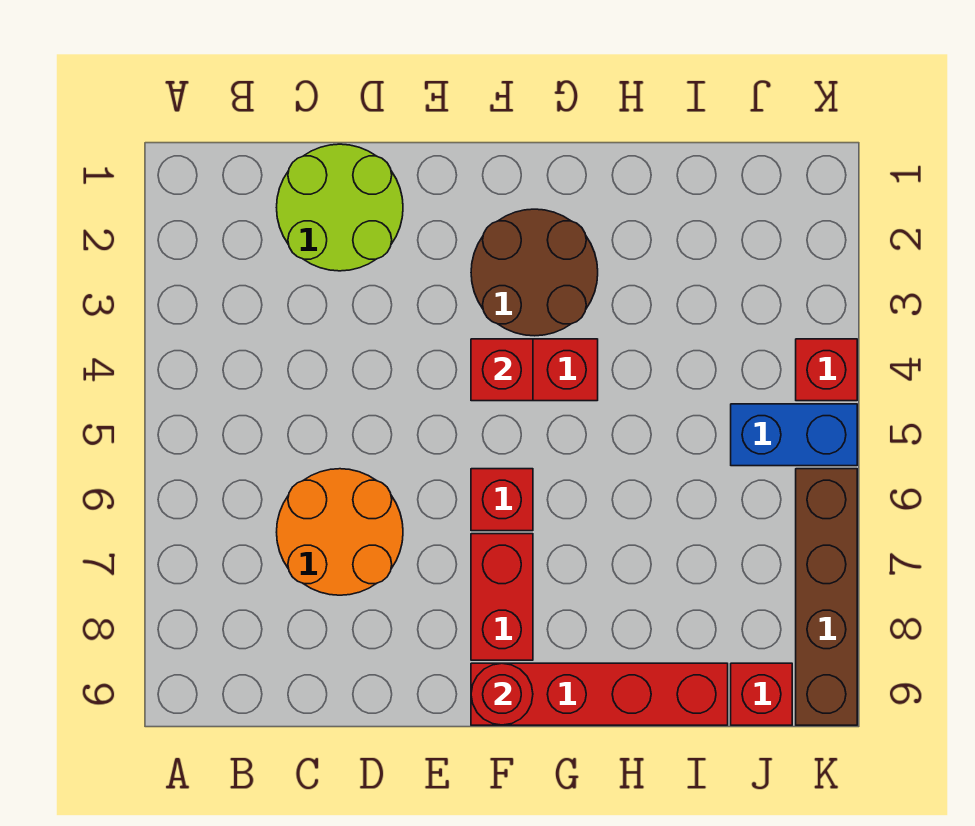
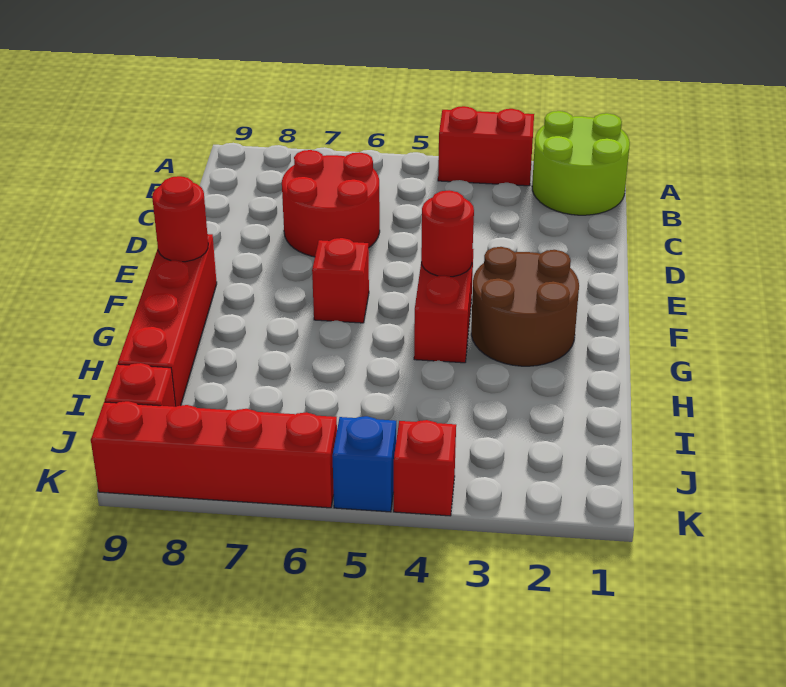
lime 2x2 round brick [277,144,403,271] -> lime 2x2 round brick moved to [532,111,630,215]
orange 2x2 round brick [277,469,403,595] -> red 2x2 round brick [282,150,380,257]
red 1x1 brick [471,339,533,401] -> red 1x1 round brick [421,190,474,277]
red 1x2 brick [471,534,533,660] -> red 1x2 brick moved to [438,106,534,186]
blue 1x2 brick [731,404,857,466] -> blue 1x1 brick [332,416,396,512]
brown 1x4 brick [796,469,857,725] -> red 1x4 brick [91,401,337,508]

